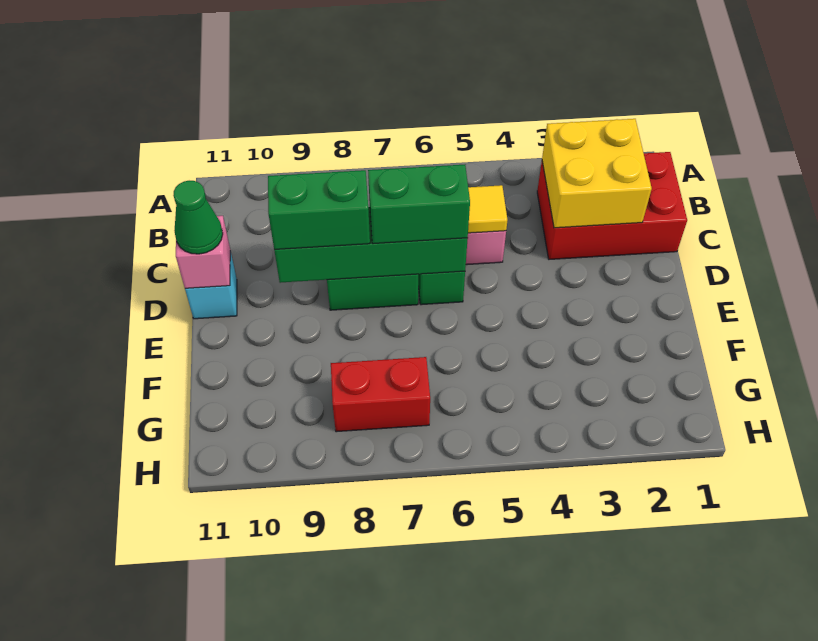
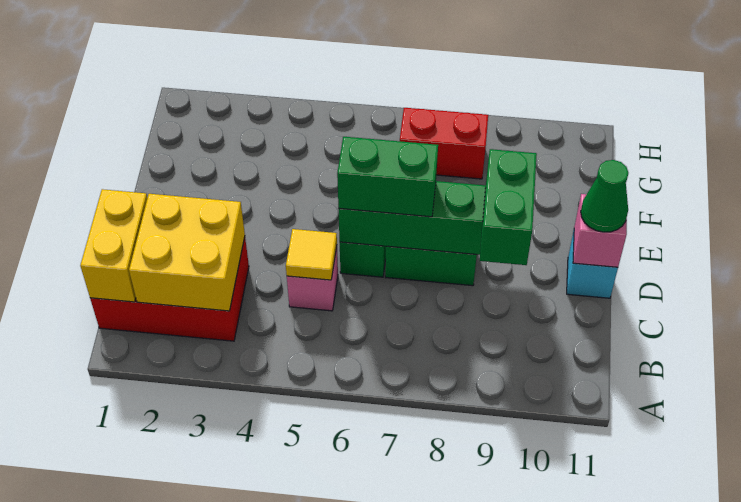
none -> yellow 1x2 brick [80,189,147,302]
green 1x2 brick [268,170,370,249] -> green 1x2 brick turned to [480,149,537,265]

